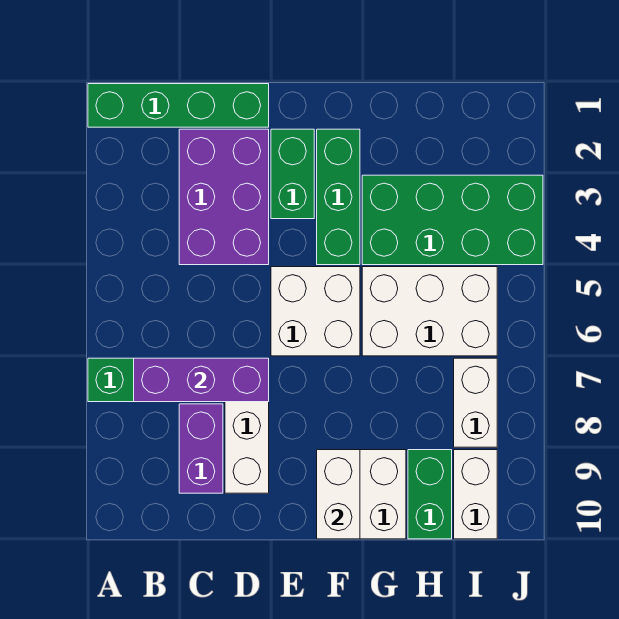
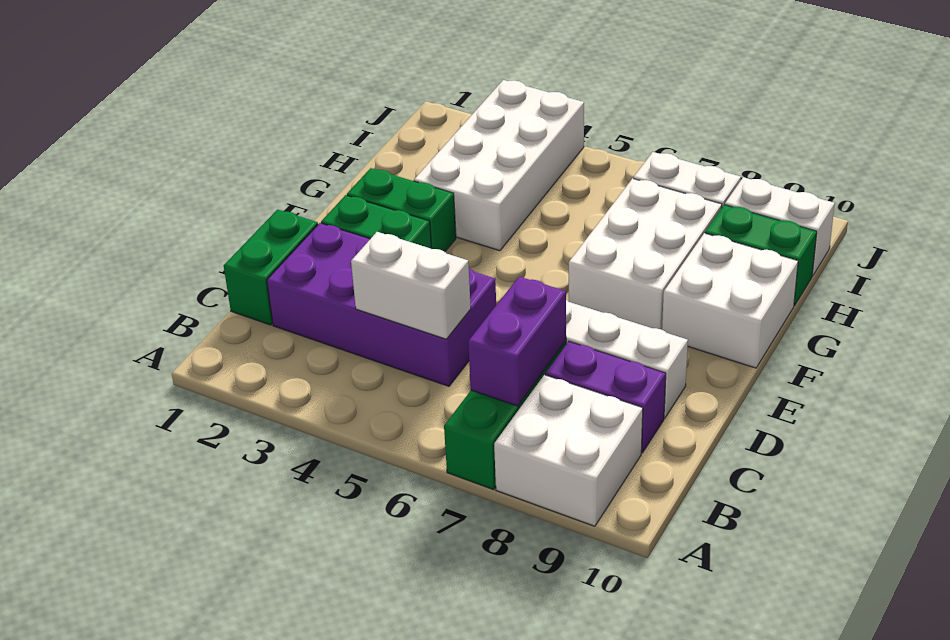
green 1x4 brick [88,84,269,127] -> green 1x2 brick [224,210,318,325]
purple 1x3 brick [134,358,269,402] -> purple 1x2 brick [468,277,566,406]
purple 2x3 brick [179,129,269,265] -> purple 2x4 brick [267,223,496,386]
white 2x2 brick [271,267,360,356] -> white 2x2 brick moved to [494,375,643,526]
green 1x3 brick [317,129,360,265] -> green 1x2 brick [347,168,456,252]
white 1x2 brick [317,450,360,539] -> white 1x2 brick moved to [351,232,471,339]
green 2x4 brick [362,175,543,265] -> white 2x4 brick [414,80,584,251]
white 2x3 brick [362,267,497,356] -> white 2x3 brick moved to [569,178,722,330]

